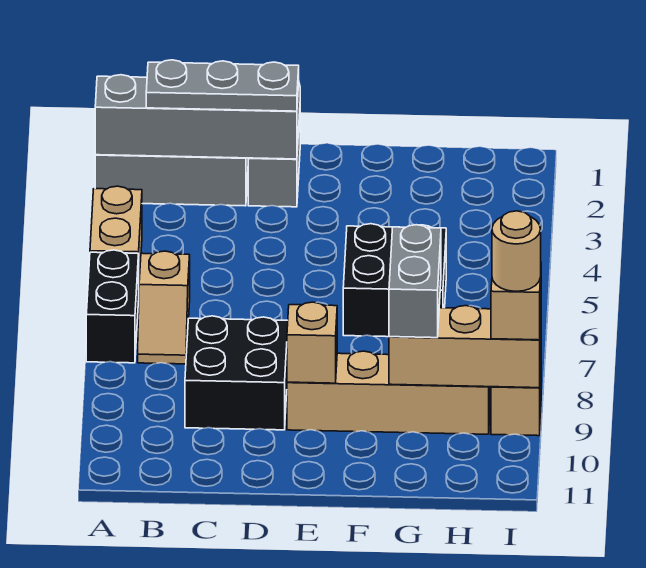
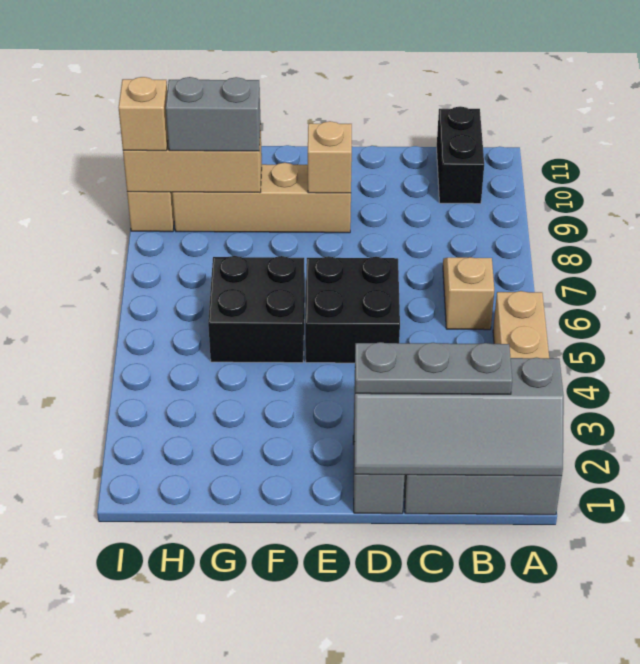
black 1x2 brick [86,250,139,363] -> black 1x2 brick moved to [437,106,484,204]
black 2x2 brick [185,316,288,430] -> black 2x2 brick moved to [305,256,400,363]
grey 1x2 brick [389,225,441,338] -> grey 1x2 brick turned to [166,77,261,151]
tan 1x1 round brick [492,211,541,291] -> none

